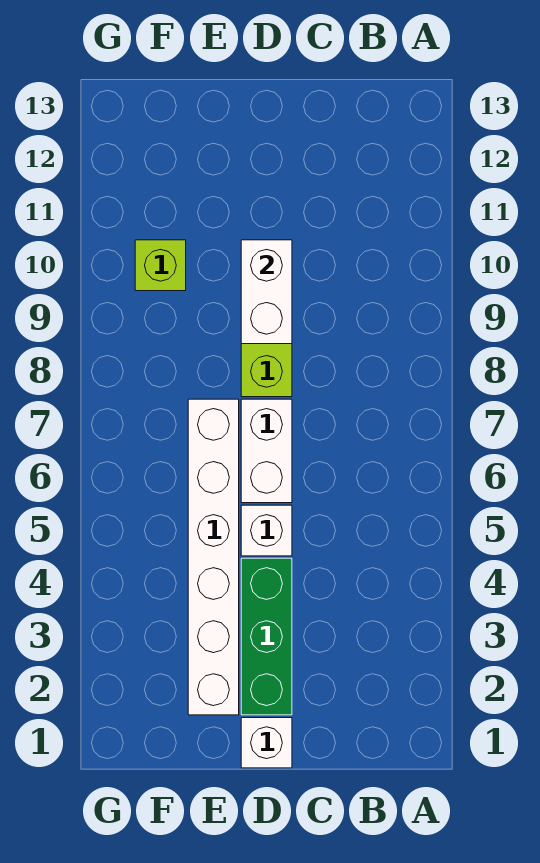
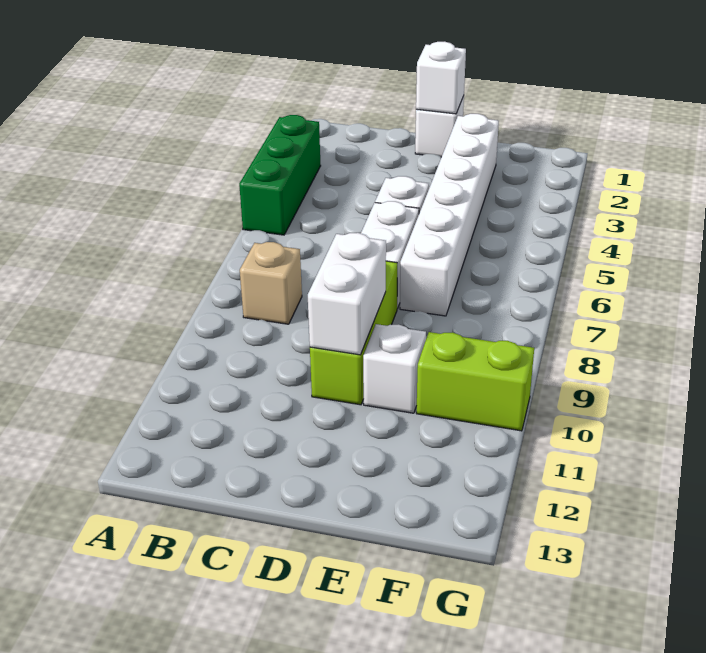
none -> tan 1x1 brick [240,242,302,324]
none -> white 1x1 brick [416,41,466,114]
green 1x3 brick [241,558,292,715] -> green 1x3 brick moved to [239,115,321,235]
none -> white 1x1 brick [363,324,426,413]
lime 1x1 brick [135,240,186,291] -> lime 1x2 brick [416,332,534,431]

